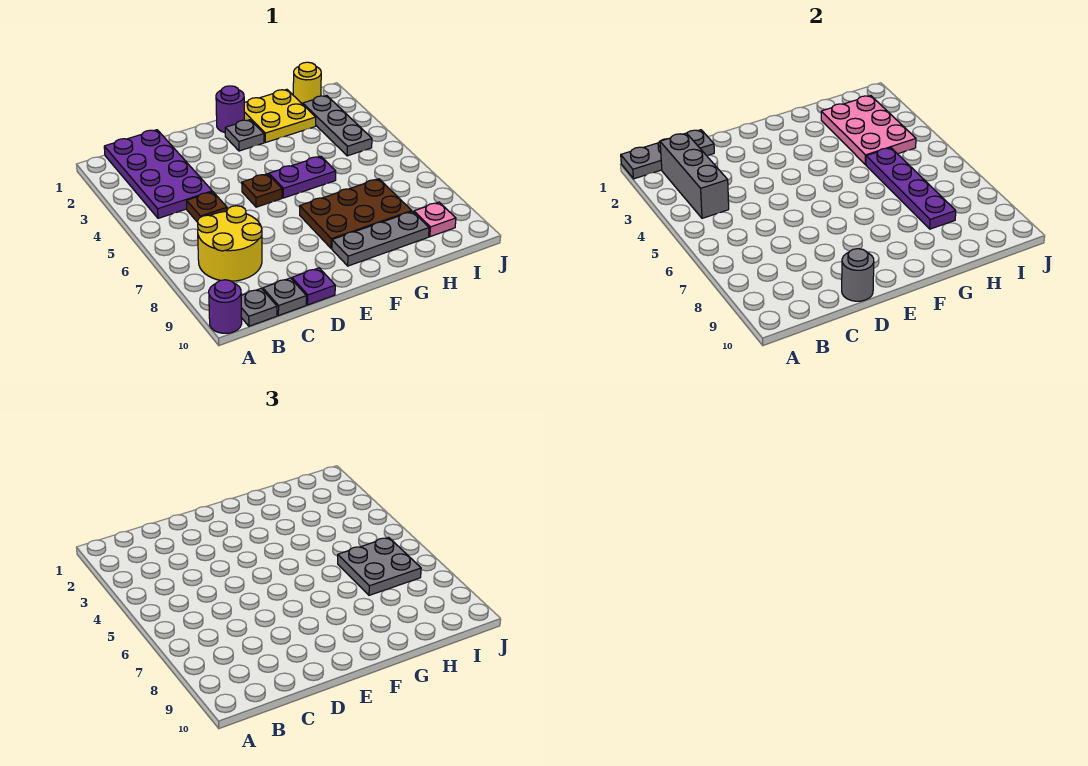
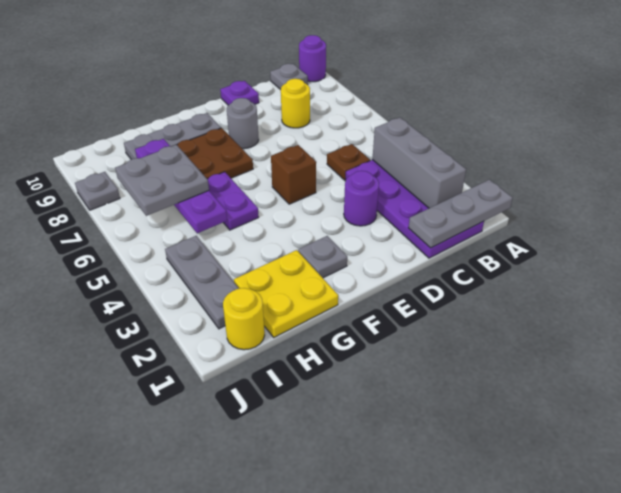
yellow 2x2 round brick [198,206,262,281] -> yellow 1x1 round brick [281,79,310,128]
grey 1x1 plate [263,278,306,316] -> grey 1x1 plate moved to [75,172,120,210]
grey 1x1 round brick [842,249,874,301] -> grey 1x1 round brick moved to [227,98,259,149]
brown 1x1 plate [242,174,282,207] -> brown 1x1 brick [271,145,316,204]
purple 1x1 round brick [216,86,244,133] -> purple 1x1 round brick moved to [344,171,379,226]
purple 1x2 plate [269,156,336,198] -> purple 1x2 plate turned to [207,172,259,230]
pink 2x3 plate [821,96,916,164] -> none
pink 1x1 plate [414,202,456,237] -> none

